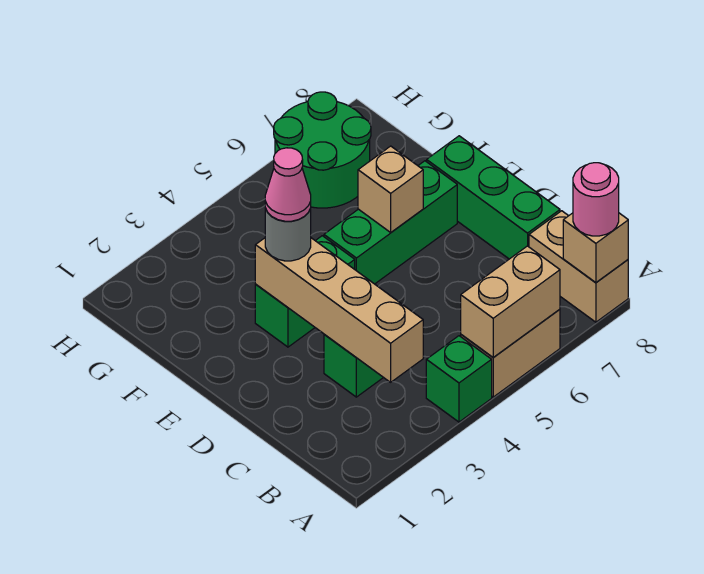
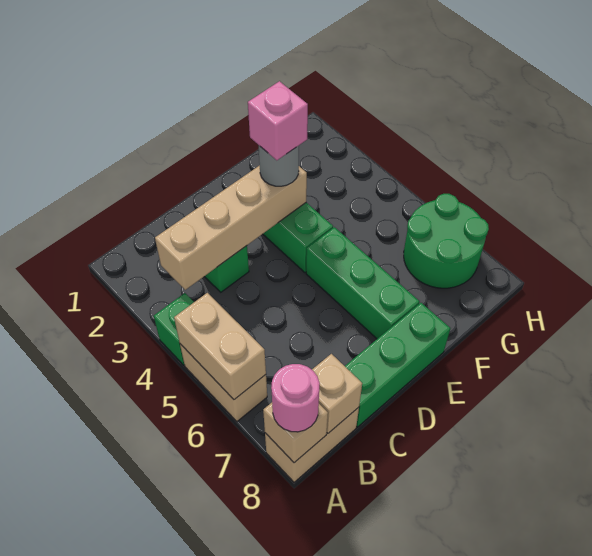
pink 1x1 cone [265,148,311,221] -> pink 1x1 brick [248,81,308,160]
tan 1x1 brick [358,146,423,232] -> tan 1x1 brick moved to [312,354,362,433]

